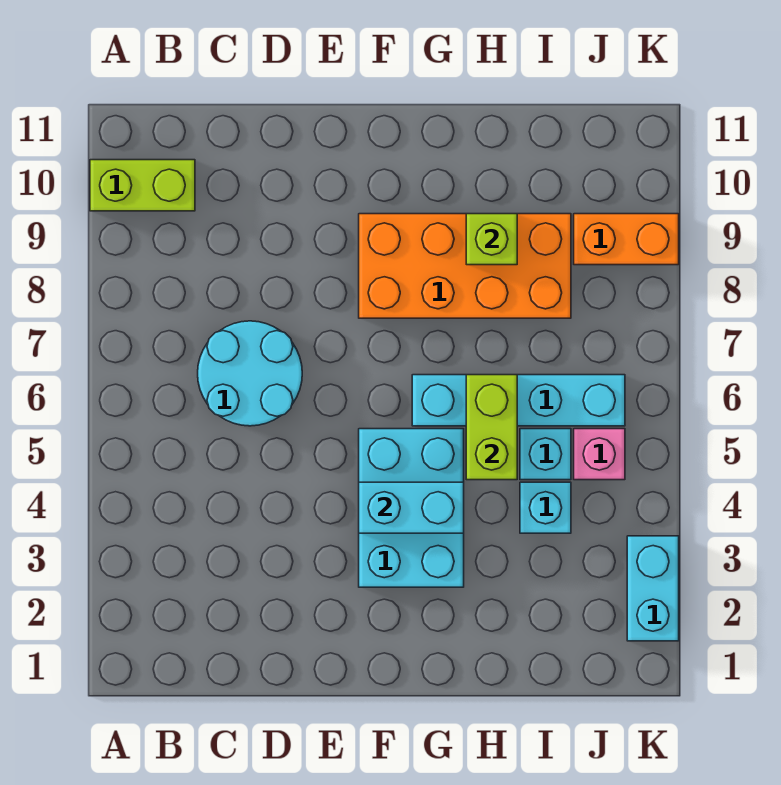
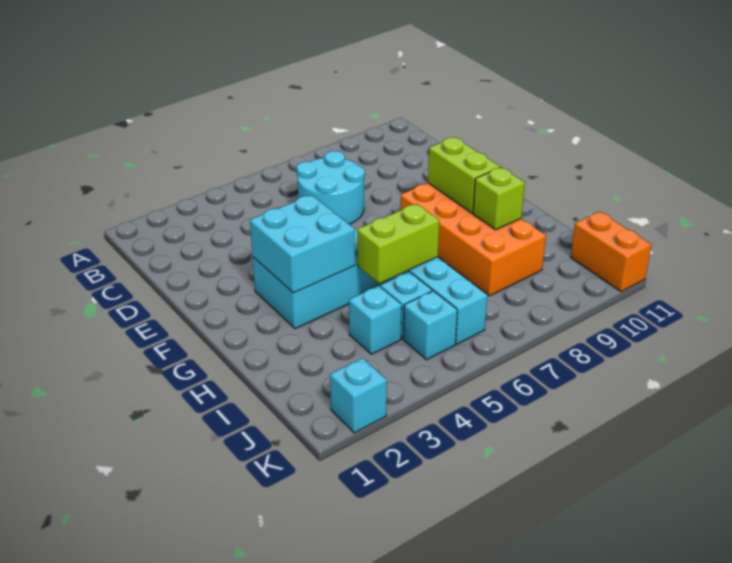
lime 1x2 brick [90,160,195,211] -> lime 1x2 brick moved to [428,137,500,213]
cyan 1x2 brick [359,482,464,533] -> cyan 2x2 brick [250,195,355,293]
pink 1x1 brick [574,429,625,480] -> cyan 1x1 brick [403,291,457,360]
orange 1x2 brick [574,214,679,265] -> orange 1x2 brick moved to [571,212,651,292]
cyan 1x2 brick [627,536,679,641] -> cyan 1x1 brick [330,358,387,433]

